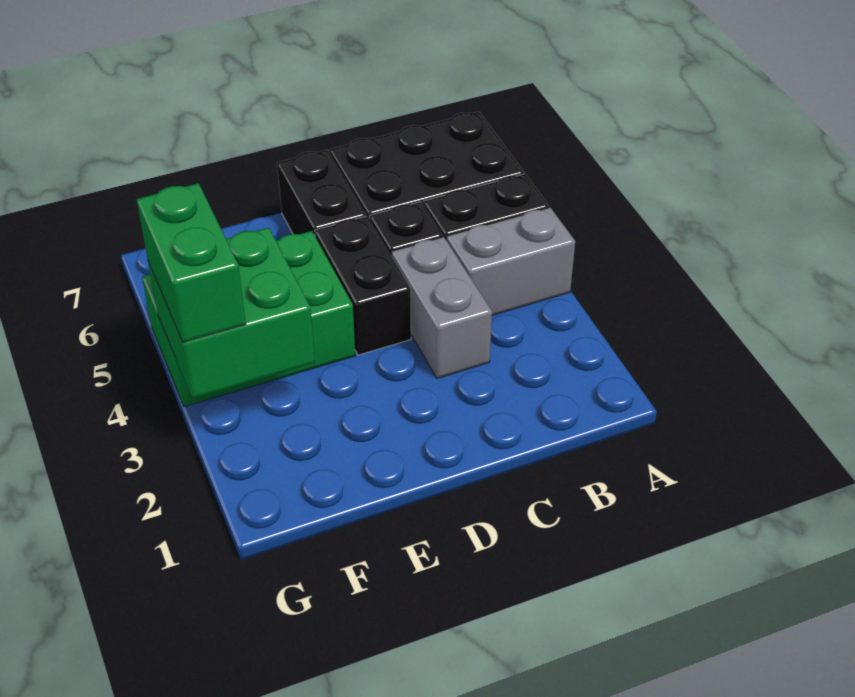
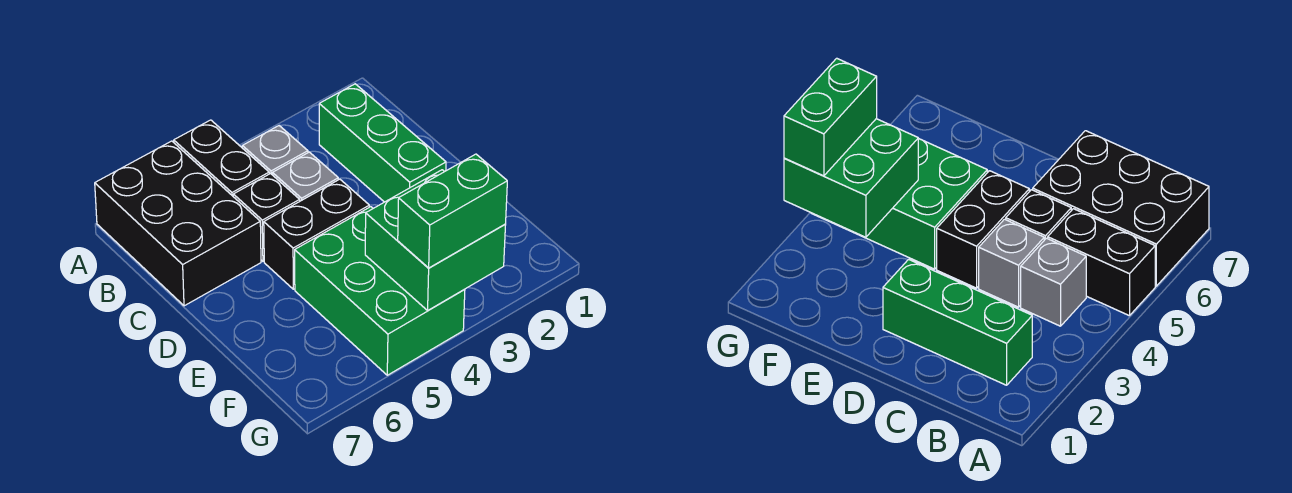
grey 1x2 brick [446,208,575,315] -> grey 1x1 brick [242,126,308,175]
none -> green 1x3 brick [319,84,446,202]
grey 1x2 brick [391,237,492,378] -> grey 1x1 brick [272,152,338,201]
black 1x2 brick [277,150,366,235] -> none

